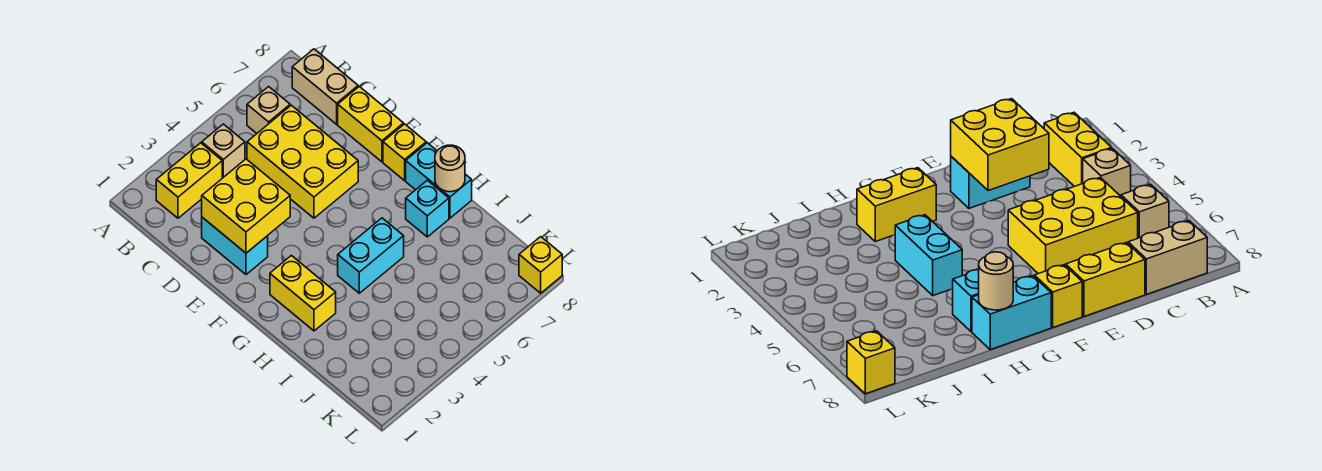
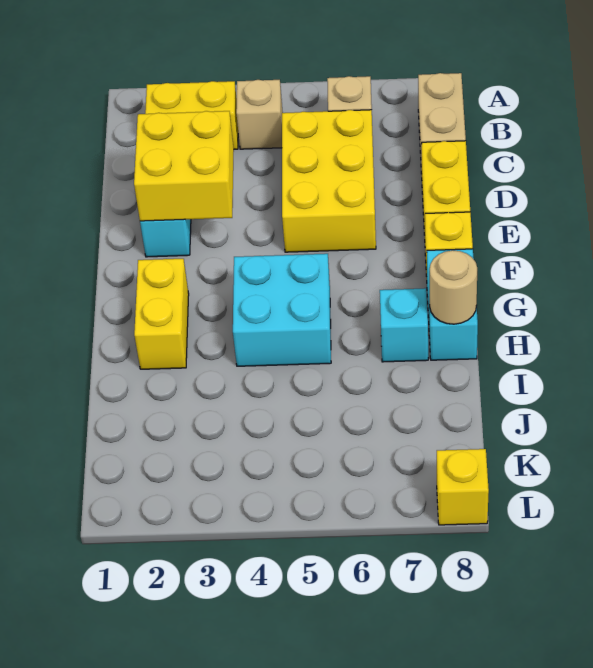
cyan 1x2 brick [338,218,404,293] -> cyan 2x2 brick [233,254,331,366]

